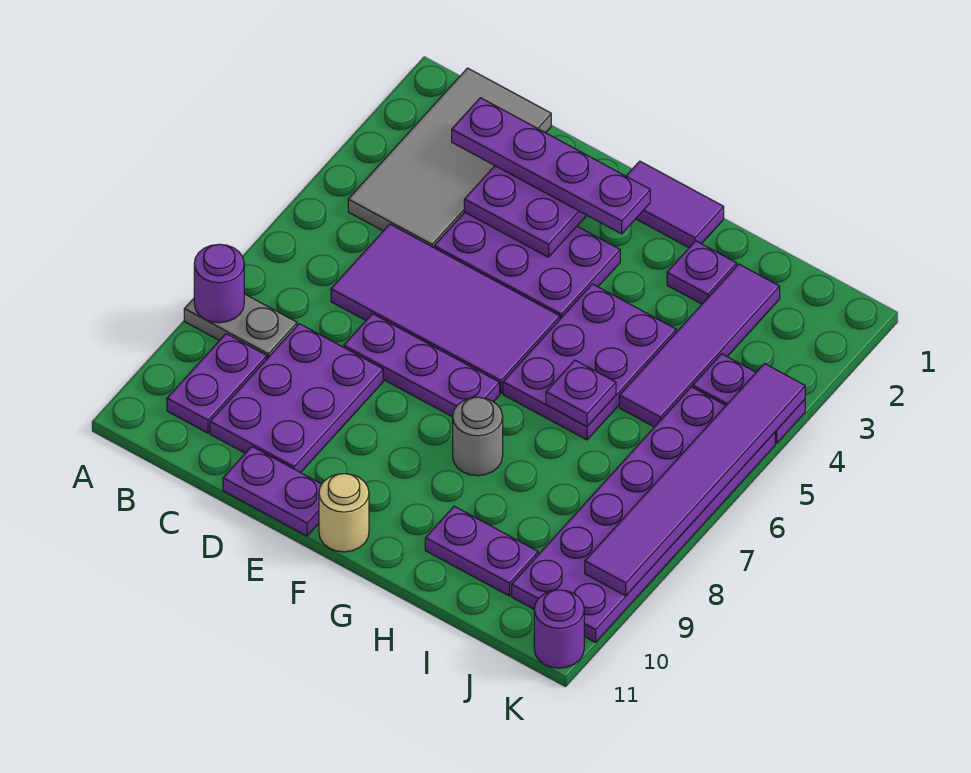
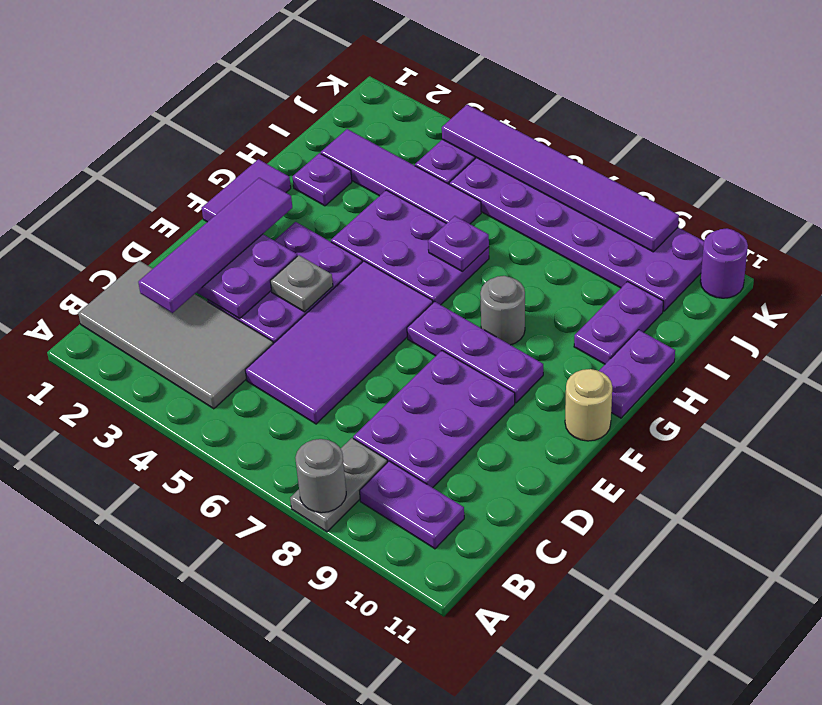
purple 1x1 round brick [194,244,244,323] -> grey 1x1 round brick [295,439,346,513]
purple 1x4 plate [452,98,650,234] -> purple 1x4 tile [138,178,292,313]
purple 2x3 plate [210,324,383,473] -> purple 2x3 plate turned to [353,351,515,488]
purple 1x3 plate [344,314,500,417] -> purple 1x3 plate turned to [407,301,543,403]
purple 1x2 plate [223,447,322,536] -> purple 1x2 plate moved to [599,330,675,418]
none -> grey 1x1 plate [270,255,333,312]

